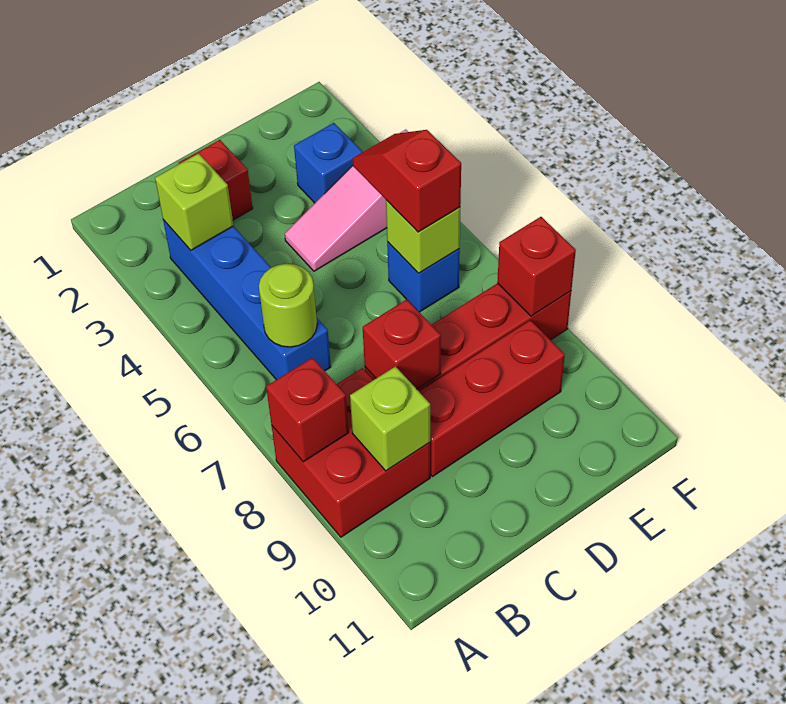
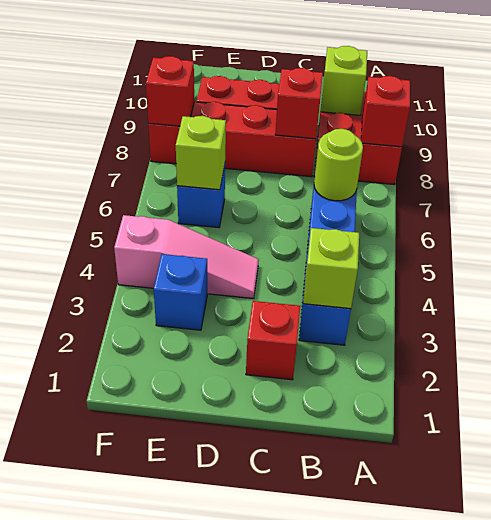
red 1x2 slope [353,130,461,232] -> none

